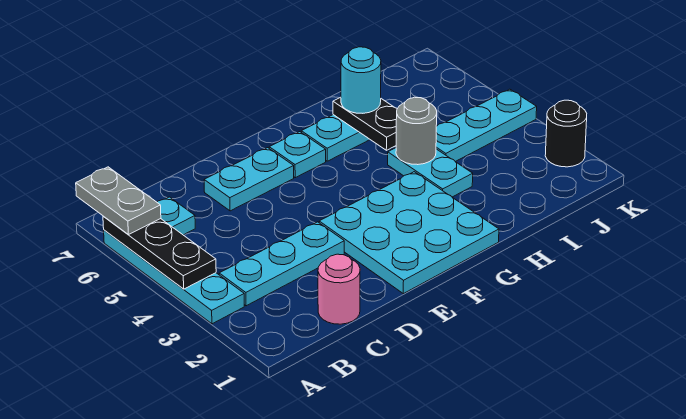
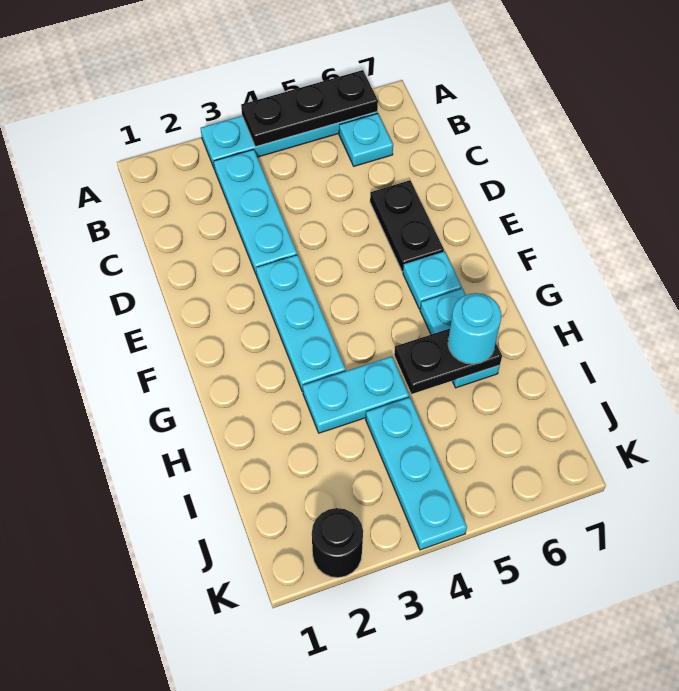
grey 1x2 plate [76,167,161,235] -> none
pink 1x1 round brick [318,254,360,324] -> none
cyan 1x2 plate [204,148,294,211] -> black 1x2 plate [370,180,444,272]
cyan 3x3 plate [319,172,499,294] -> cyan 1x3 plate [256,255,346,392]
grey 1x1 round brick [396,97,437,165] -> none

